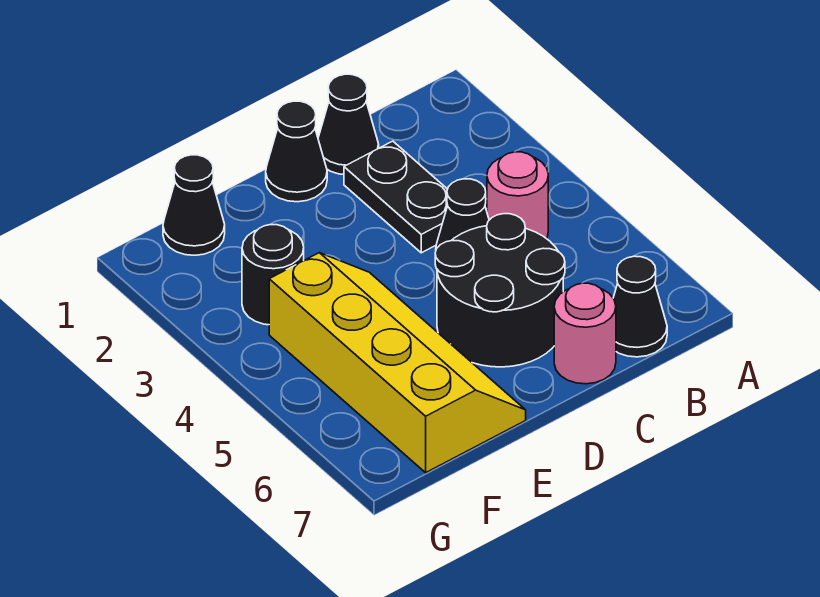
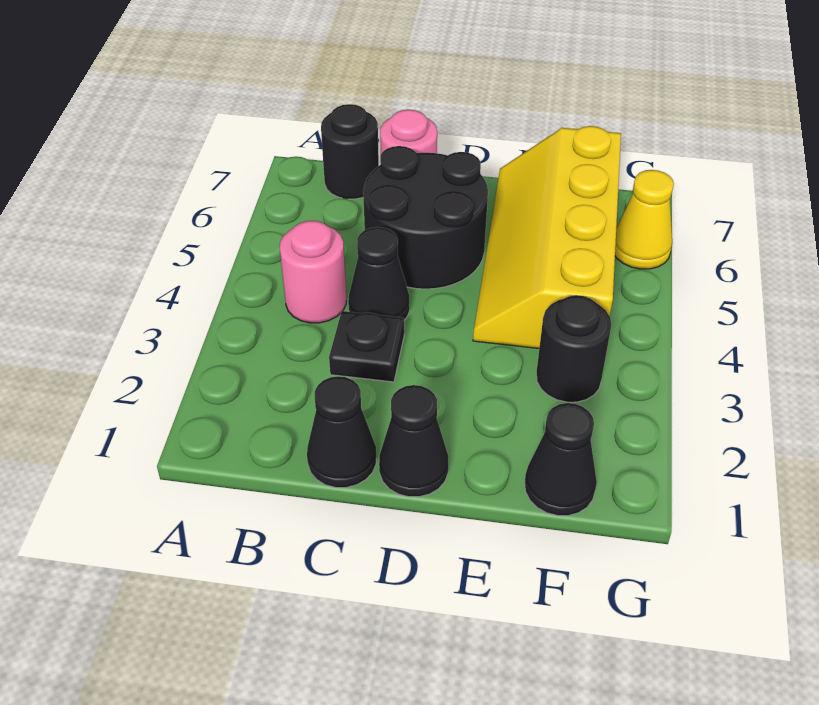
black 1x1 cone [613,256,667,357] -> black 1x1 round brick [321,104,379,199]
black 1x2 plate [344,141,448,253] -> black 1x1 plate [329,311,404,382]
none -> yellow 1x1 cone [615,170,674,269]

